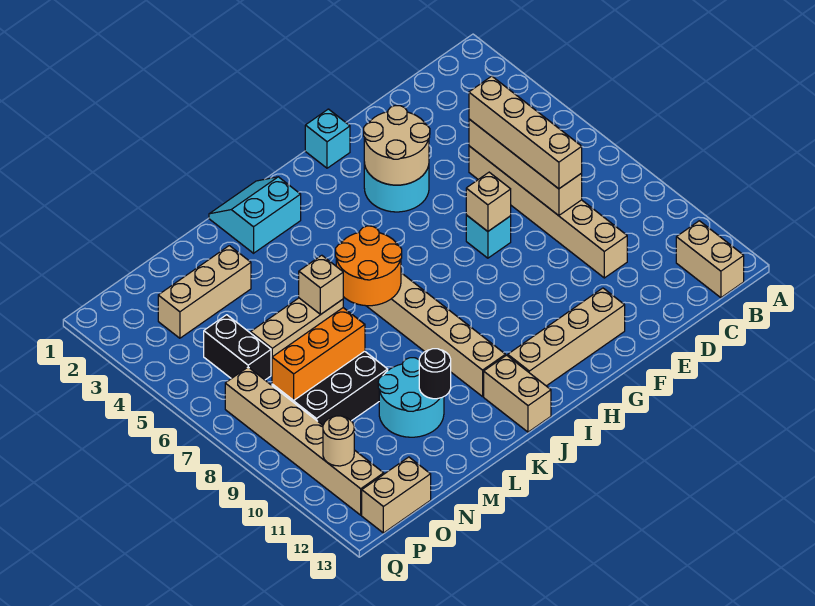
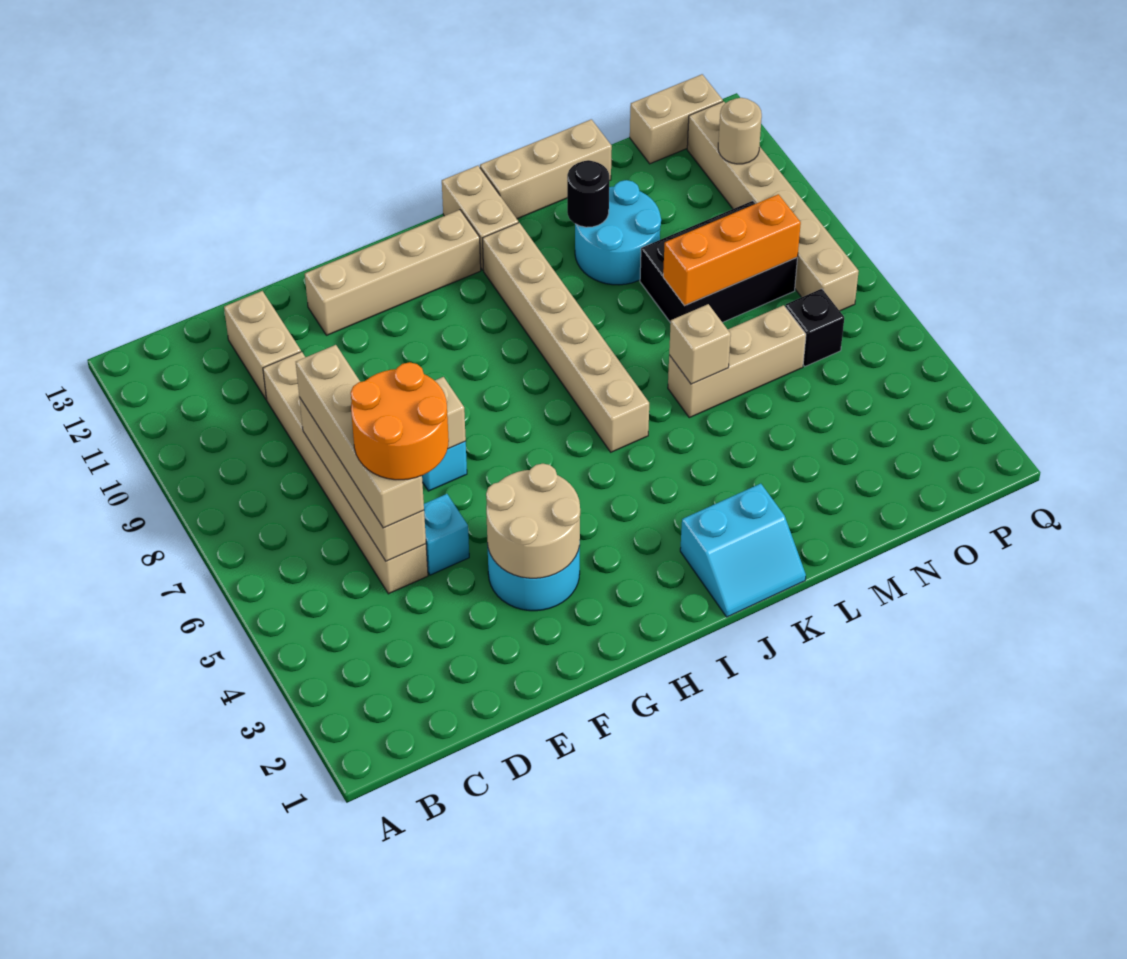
tan 1x2 brick [676,221,744,298] -> tan 1x2 brick moved to [224,291,301,399]
cyan 1x1 brick [305,109,350,168] -> cyan 1x1 brick moved to [424,494,469,575]
orange 2x2 round brick [336,226,402,306] -> orange 2x2 round brick moved to [351,362,449,480]
tan 1x3 brick [158,246,251,338] -> tan 1x3 brick moved to [480,119,612,219]
black 1x2 brick [204,315,271,380] -> black 1x1 brick [785,289,844,366]

